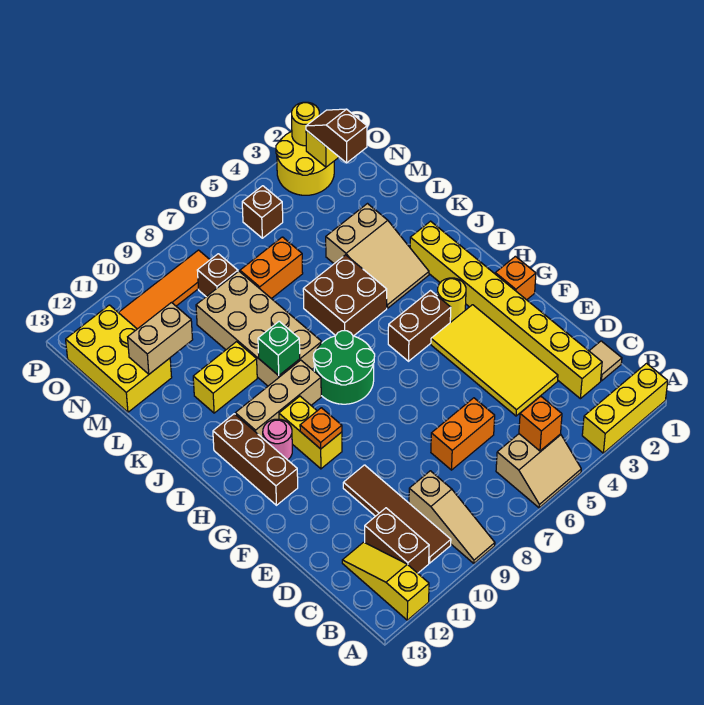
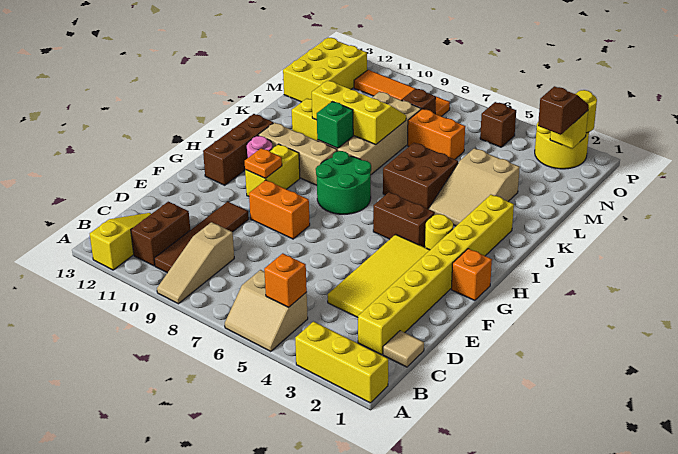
orange 1x2 brick [431,398,495,470] -> orange 1x2 brick moved to [249,180,310,239]
none -> yellow 2x3 slope [312,80,406,145]
tan 1x2 brick [128,303,193,374] -> none

